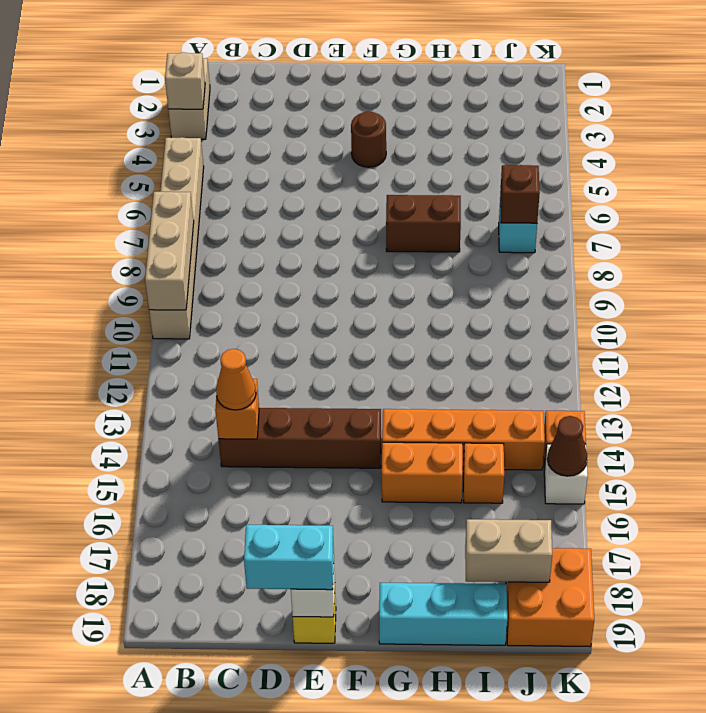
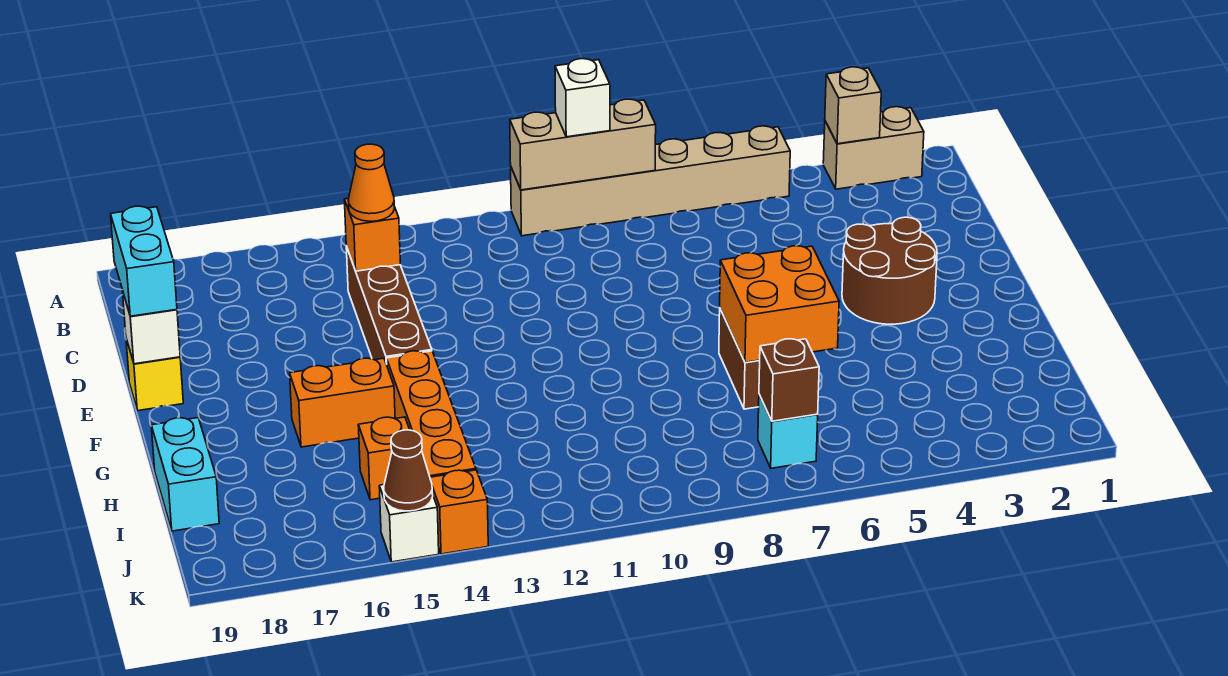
none -> white 1x1 brick [555,59,610,137]
brown 1x1 round brick [351,111,386,167] -> brown 2x2 round brick [842,217,937,324]
orange 1x2 brick [382,442,463,503] -> orange 1x2 brick turned to [290,358,395,447]
cyan 1x3 brick [379,583,507,645] -> cyan 1x2 brick [151,418,219,531]
tan 1x2 brick [465,519,552,582] -> none
orange 2x2 brick [506,548,594,647] -> orange 2x2 brick moved to [720,246,839,362]

